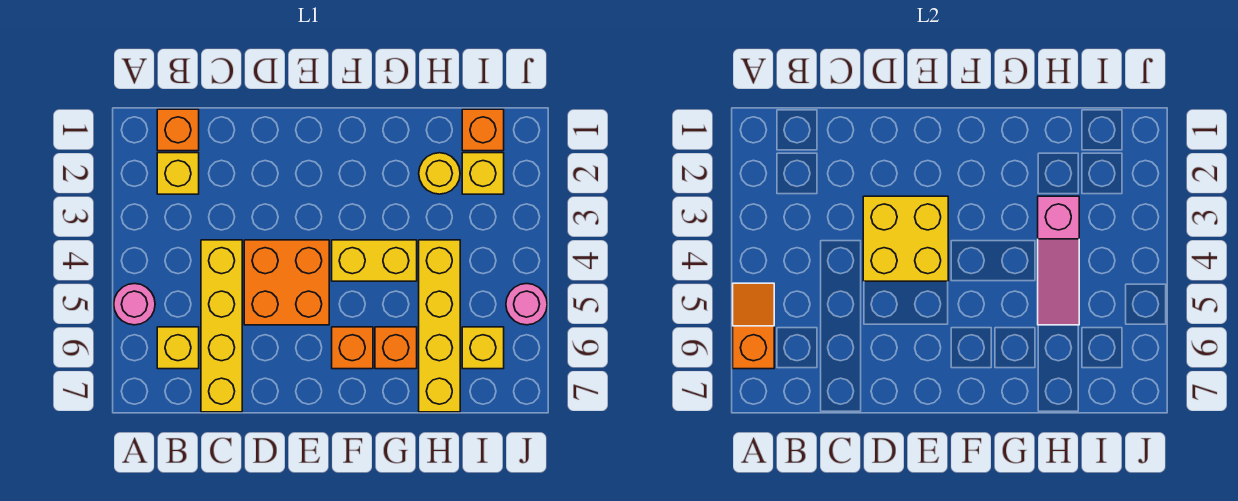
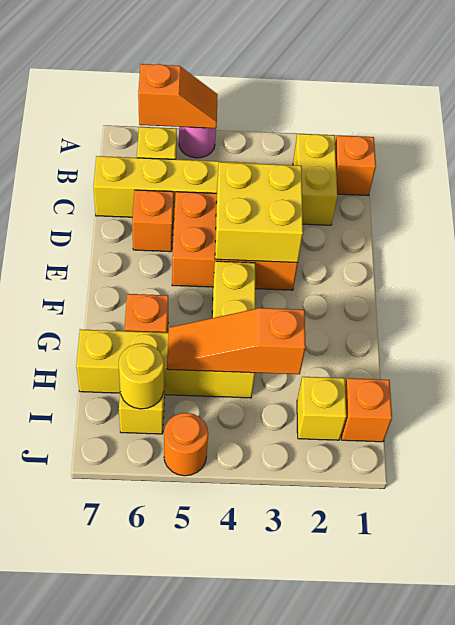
yellow 1x1 brick [157,153,199,194] -> yellow 1x2 brick [293,134,337,225]
orange 2x2 brick [244,240,329,325] -> orange 2x3 brick [172,192,298,290]
orange 1x1 brick [332,327,373,369] -> orange 1x1 brick moved to [132,190,174,252]
yellow 1x1 round brick [419,153,460,194] -> yellow 1x1 round brick moved to [119,343,164,409]
pink 1x3 slope [1038,196,1079,325] -> orange 1x3 slope [167,308,306,374]
pink 1x1 round brick [506,284,547,325] -> orange 1x1 round brick [164,413,208,476]

